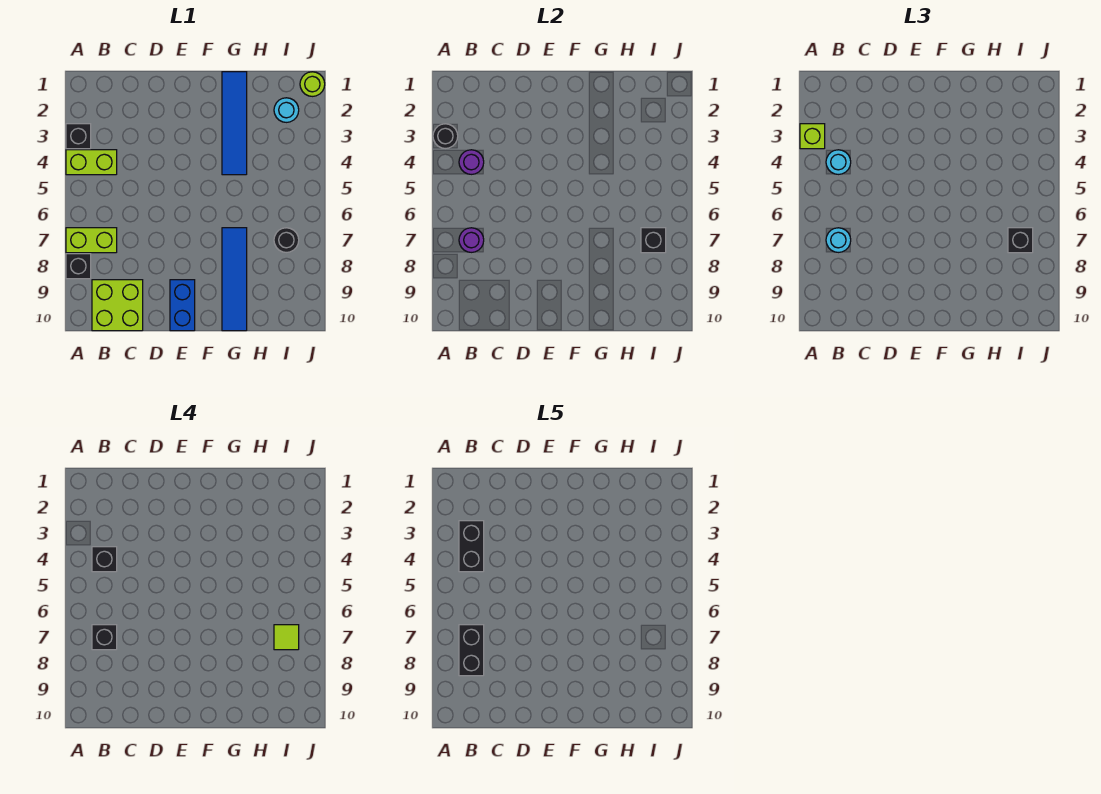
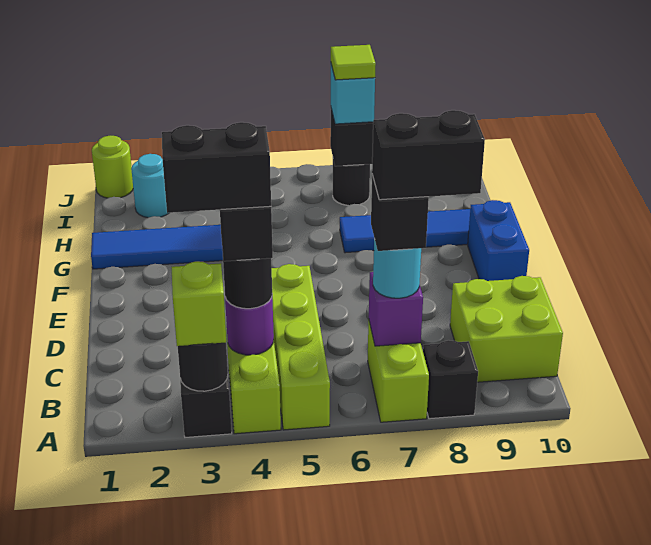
none -> lime 1x4 brick [272,264,330,430]
cyan 1x1 round brick [826,150,851,174] -> black 1x1 round brick [222,250,272,309]
purple 1x1 round brick [459,228,484,252] -> purple 1x1 brick [369,272,423,346]
blue 1x2 brick [170,280,195,331] -> blue 1x2 brick turned to [468,200,529,281]
black 1x1 brick [1008,228,1033,253] -> cyan 1x1 brick [331,65,375,124]

